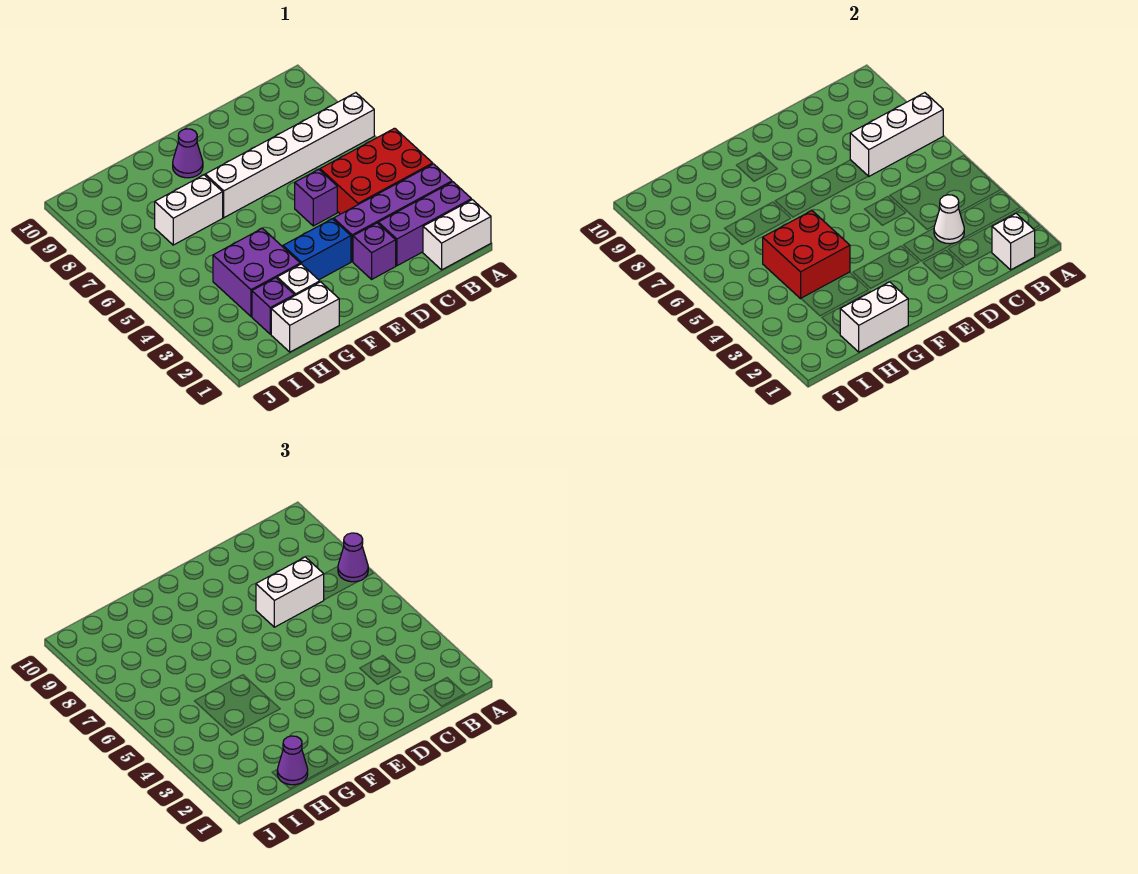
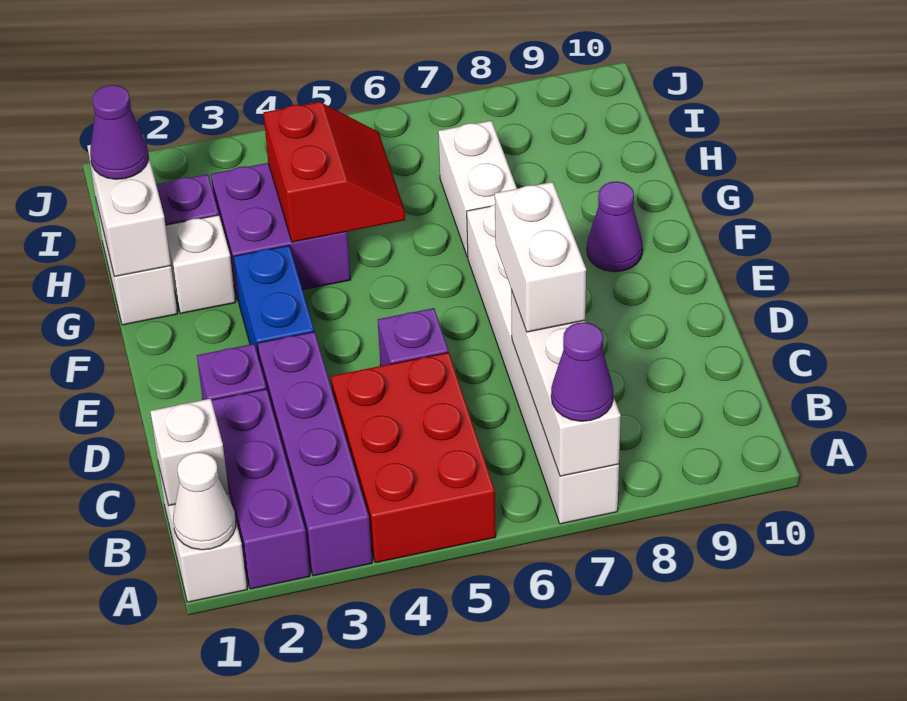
white 1x1 cone [934,195,964,244] -> white 1x1 cone moved to [173,452,236,550]
red 2x2 brick [763,211,850,299] -> red 2x2 slope [264,102,405,242]

